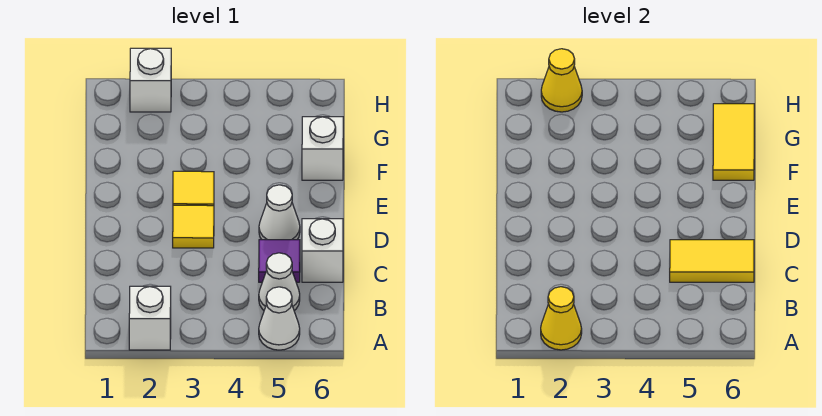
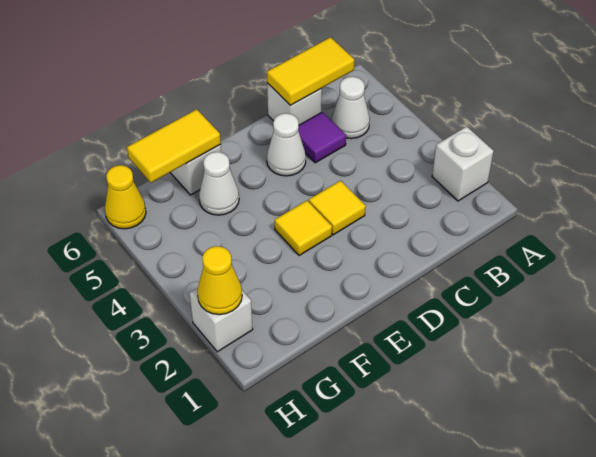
yellow 1x1 cone [541,287,582,350] -> yellow 1x1 cone moved to [105,165,146,229]
white 1x1 cone [259,287,300,350] -> white 1x1 cone moved to [199,152,239,215]
yellow 1x2 tile [670,240,754,282] -> yellow 1x2 tile turned to [267,37,354,106]

